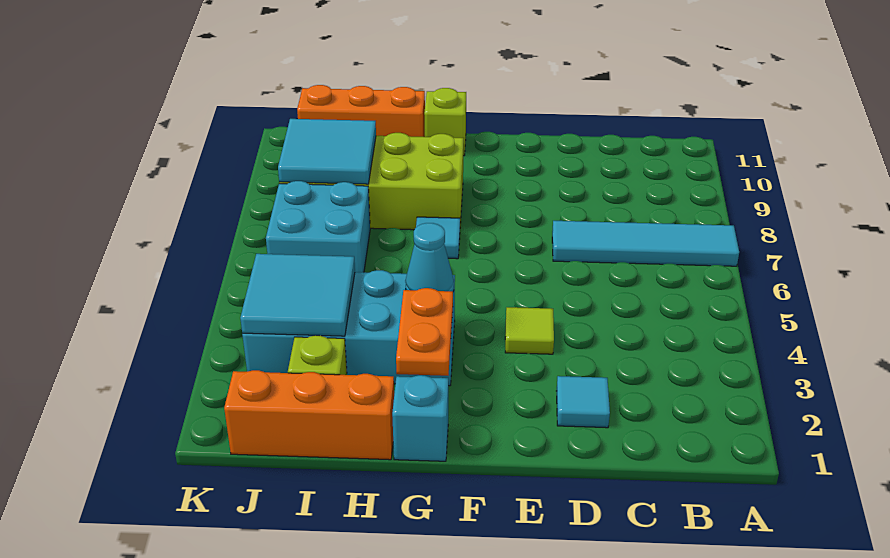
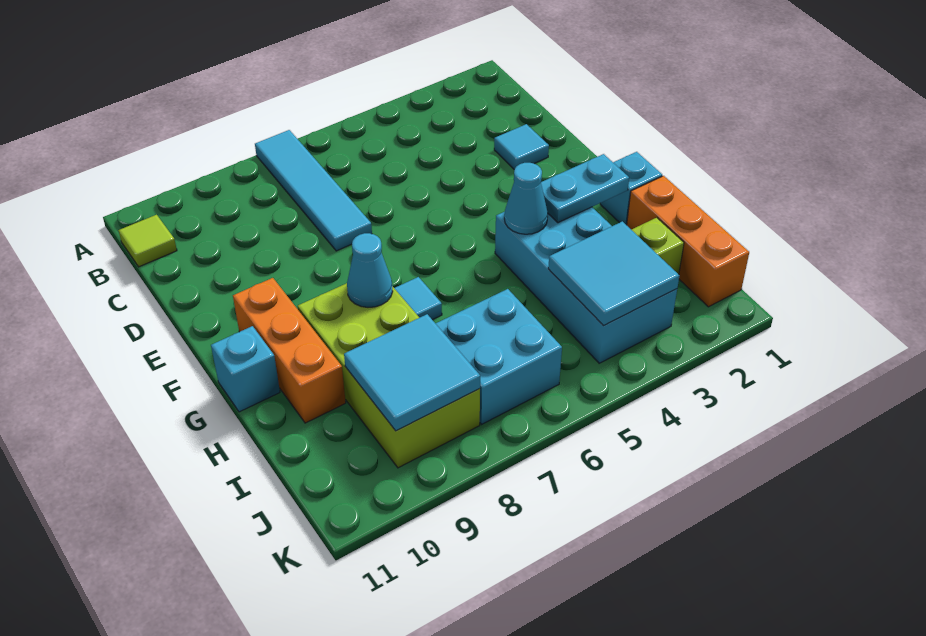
lime 1x1 tile [505,307,554,354] -> lime 1x1 tile moved to [118,215,177,267]
orange 1x2 plate [396,288,453,376] -> cyan 1x2 plate [541,154,629,223]
none -> cyan 1x1 cone [347,233,393,307]
lime 1x1 brick [424,88,466,156] -> cyan 1x1 brick [211,326,280,412]
orange 1x3 brick [297,85,425,137] -> orange 1x3 brick moved to [233,278,346,423]

